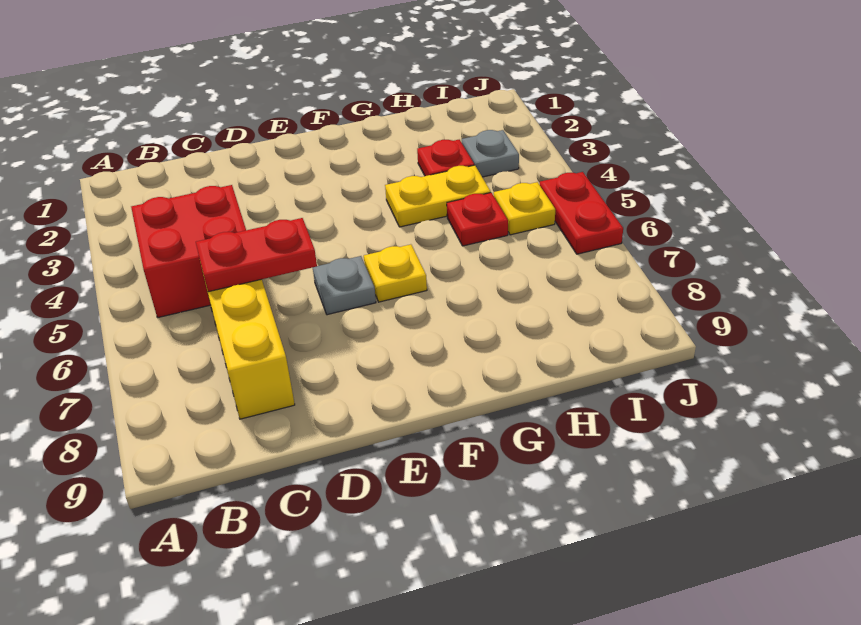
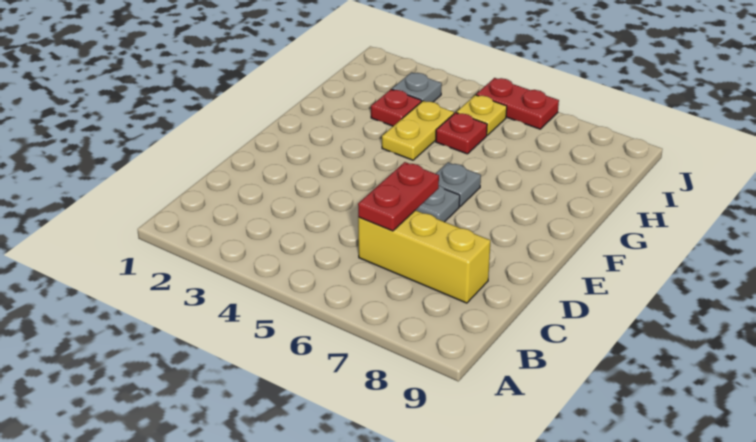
red 2x2 brick [131,185,246,318] -> none
yellow 1x1 plate [364,244,427,302] -> grey 1x1 plate [436,162,481,206]

